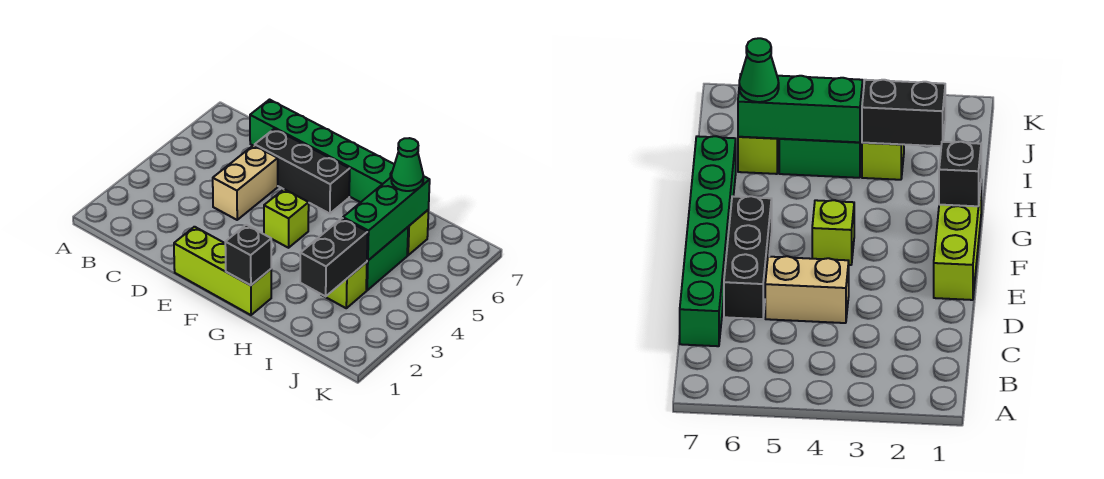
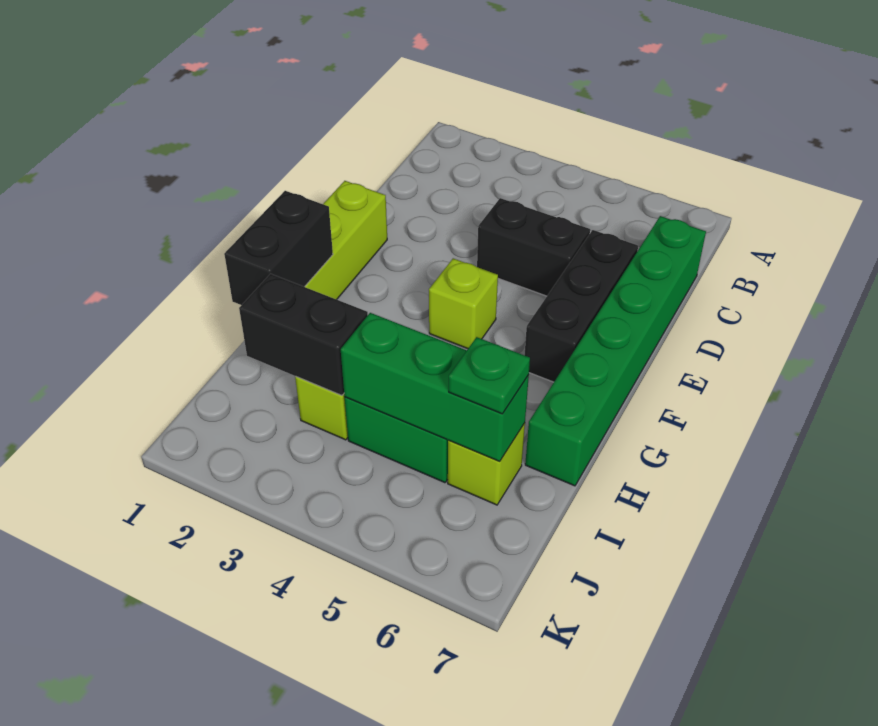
tan 1x2 brick [213,145,278,220] -> black 1x2 brick [477,198,590,296]
black 1x1 brick [225,225,271,285] -> black 1x2 brick [224,191,333,305]
green 1x1 cone [391,138,423,191] -> green 1x1 plate [449,337,530,414]

